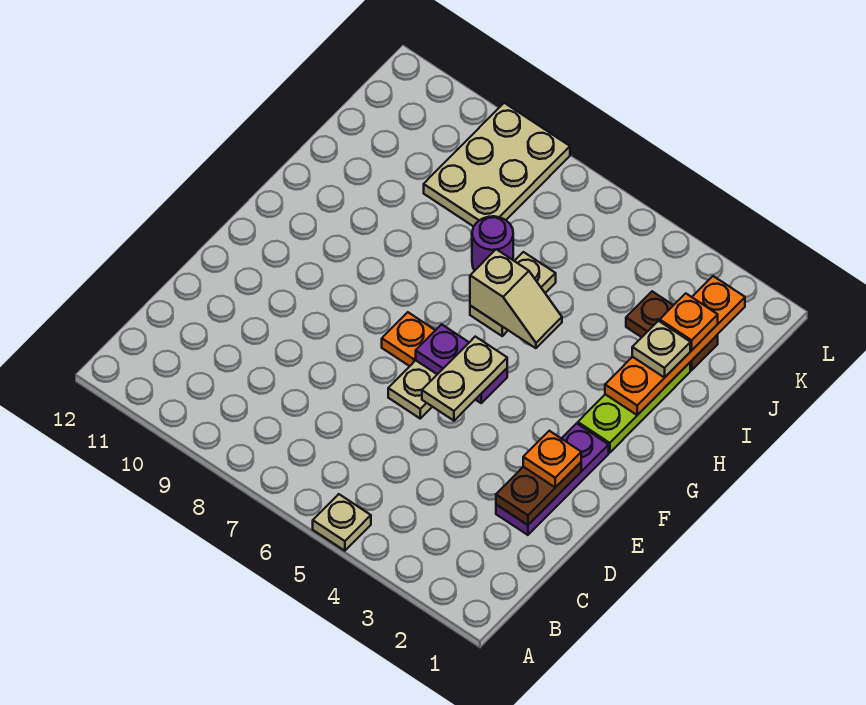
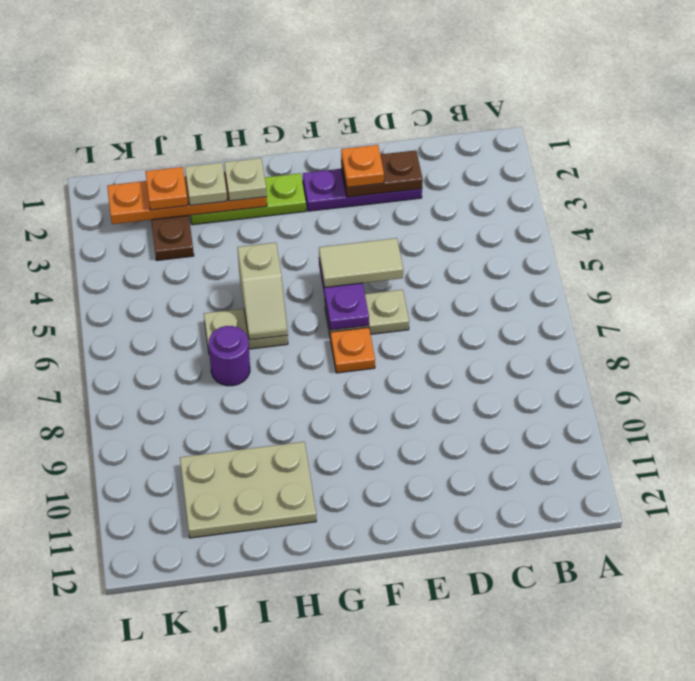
tan 1x1 plate [313,494,371,551] -> tan 1x1 plate moved to [224,158,267,201]
tan 1x2 plate [422,337,507,421] -> tan 1x2 tile [319,238,403,288]
tan 1x2 slope [470,249,562,348] -> tan 1x2 slope turned to [238,243,288,340]
tan 2x3 plate [424,103,570,226] -> tan 2x3 plate moved to [180,442,316,538]

